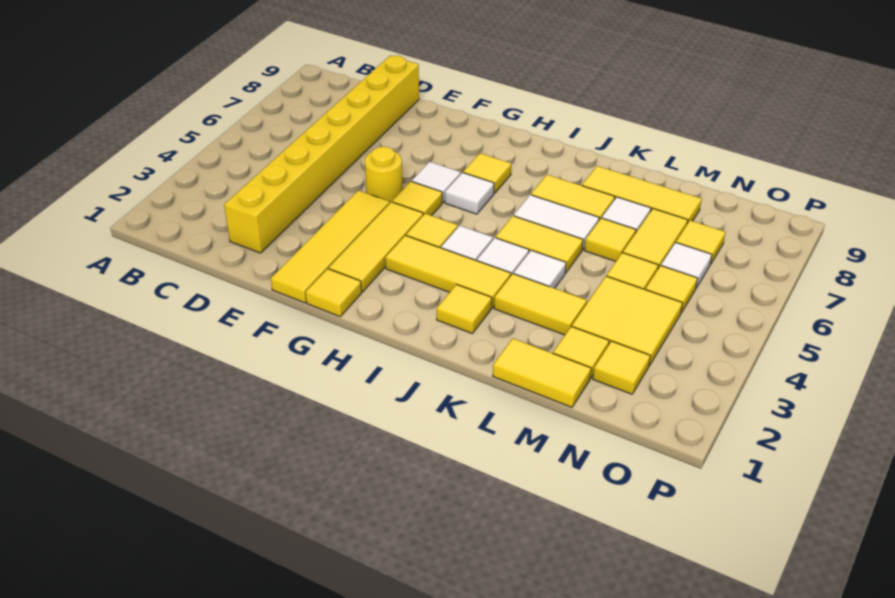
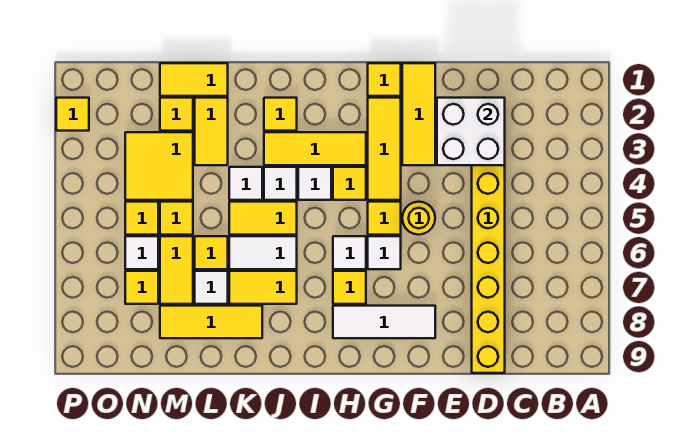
none -> white 2x2 brick [437,98,505,165]
yellow 1x4 tile [271,190,390,303] -> yellow 1x3 tile [402,63,435,165]
none -> white 1x3 tile [333,306,435,338]
yellow 1x2 tile [494,274,587,335] -> yellow 1x2 tile turned to [195,98,228,165]
yellow 1x1 tile [593,341,650,394] -> yellow 1x1 tile moved to [56,98,89,131]

